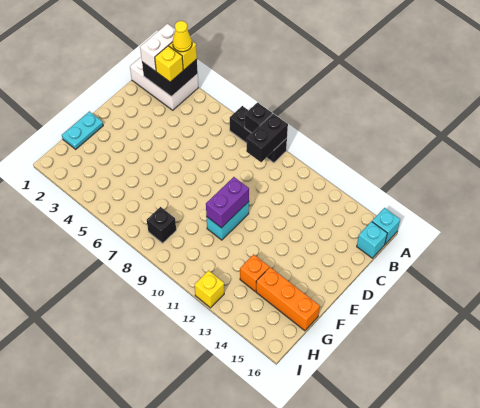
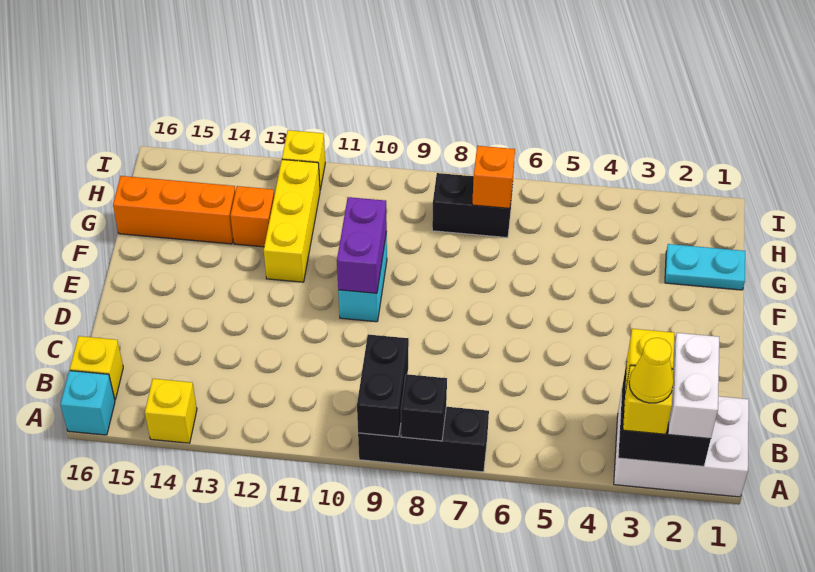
none -> yellow 1x1 brick [145,379,197,443]
cyan 1x1 brick [357,222,387,258] -> yellow 1x1 brick [70,336,123,400]
cyan 1x2 plate [62,111,103,149] -> cyan 1x2 plate turned to [665,244,745,290]
none -> yellow 1x3 brick [264,160,320,282]
none -> orange 1x1 brick [472,146,515,208]
black 1x1 brick [147,207,176,243] -> black 1x2 brick [432,173,513,238]

